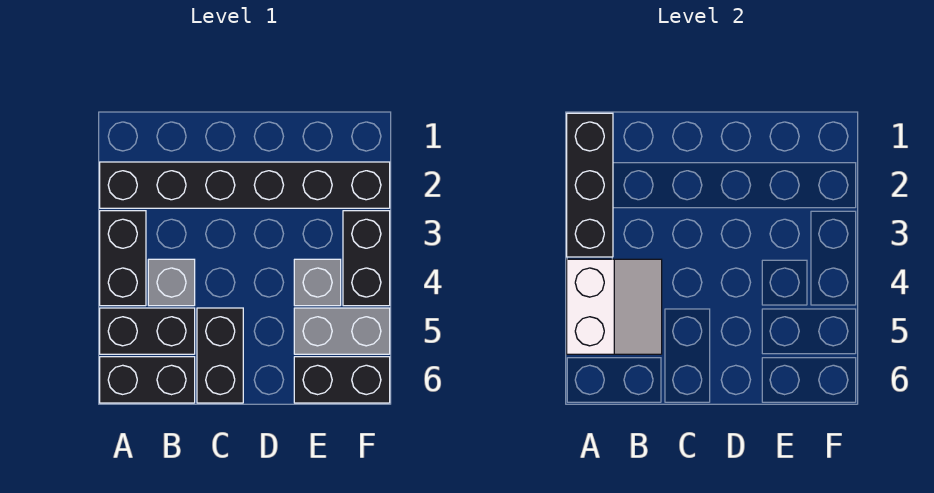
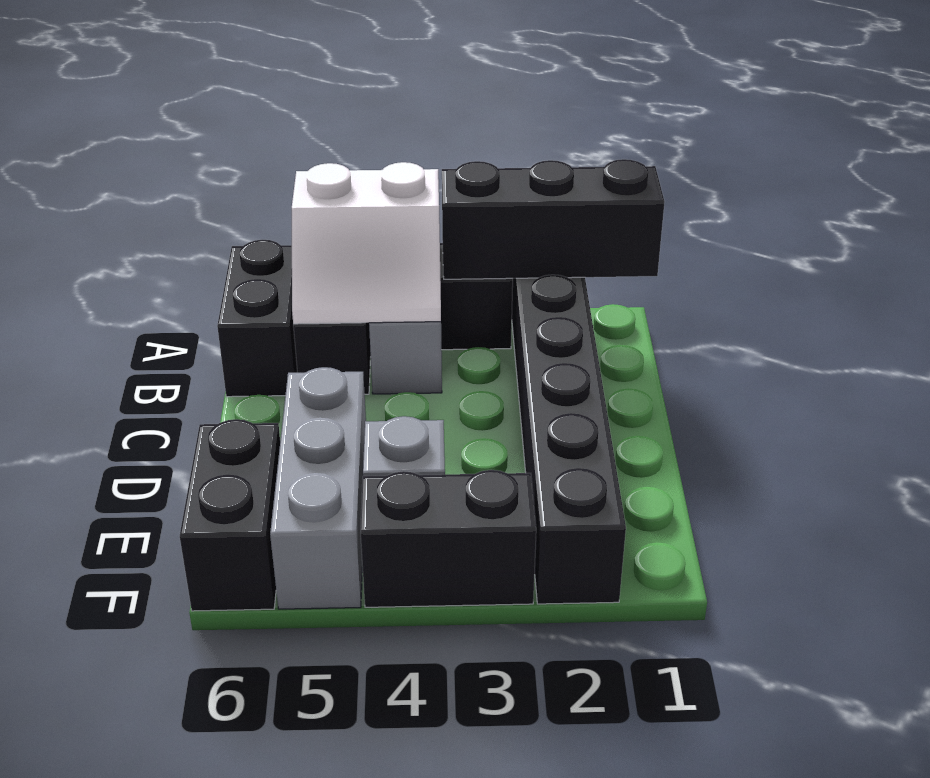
black 1x2 brick [197,308,243,403] -> none
grey 1x2 brick [294,308,390,354] -> grey 1x3 brick [270,367,366,609]

